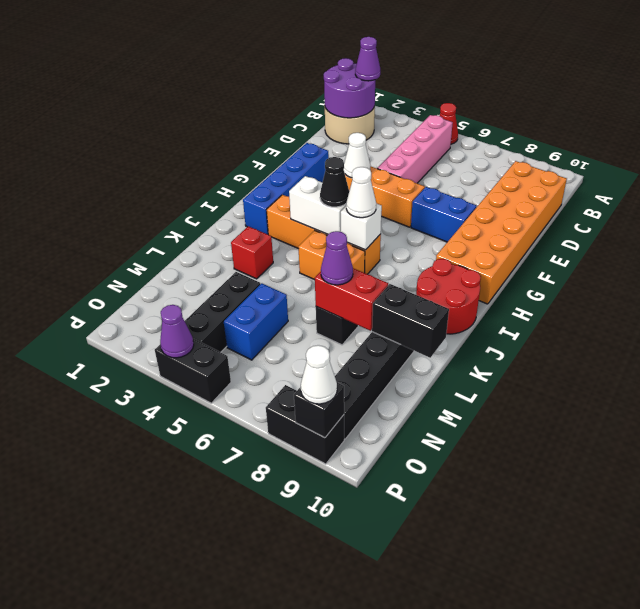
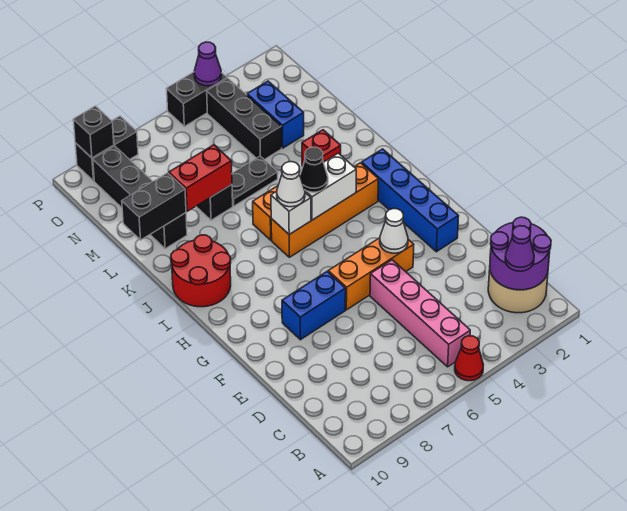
orange 2x6 brick [436,161,567,304] -> none
none -> black 1x2 plate [232,156,278,206]
purple 1x1 cone [321,231,353,285] -> none
blue 1x2 brick [224,283,288,360] -> blue 1x2 brick moved to [247,81,304,148]
white 1x1 cone [301,345,337,404] -> none

